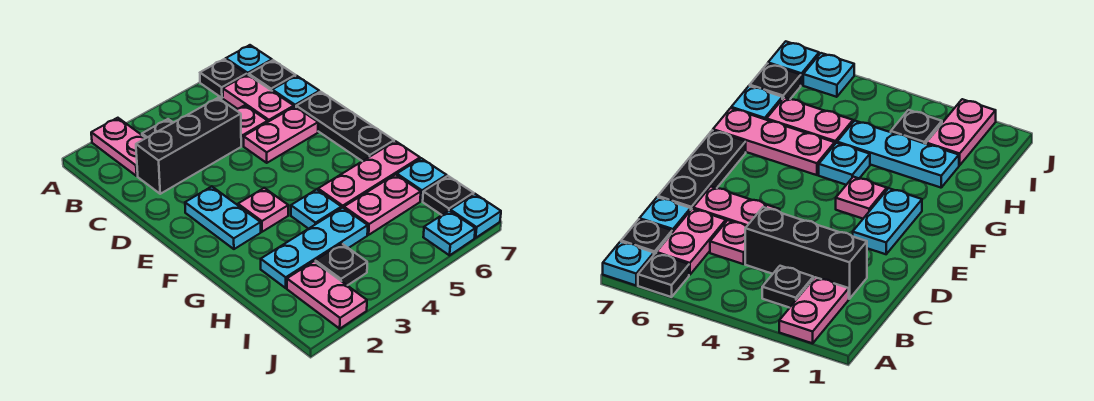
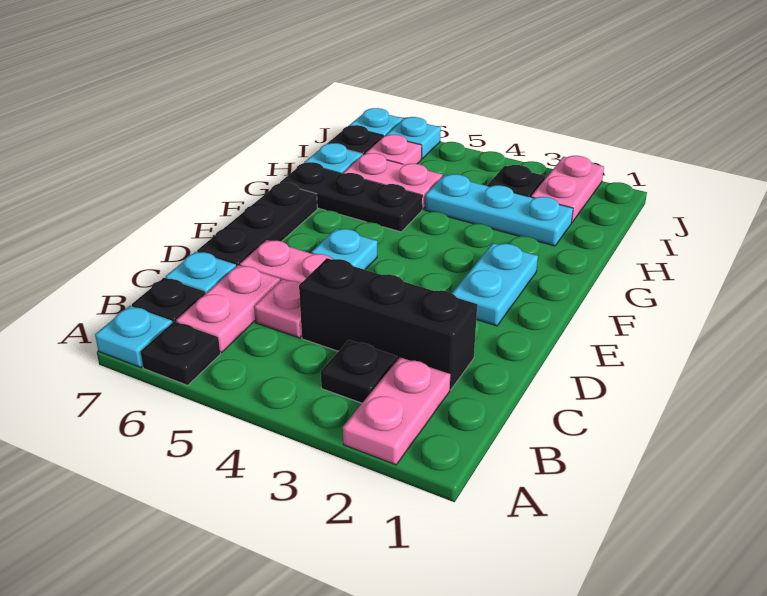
pink 1x1 plate [238,188,288,232] -> pink 1x1 plate moved to [365,135,422,165]
cyan 1x1 plate [291,189,341,229] -> cyan 1x1 plate moved to [311,229,377,270]
pink 1x3 plate [318,141,420,208] -> black 1x3 plate [280,162,422,232]

